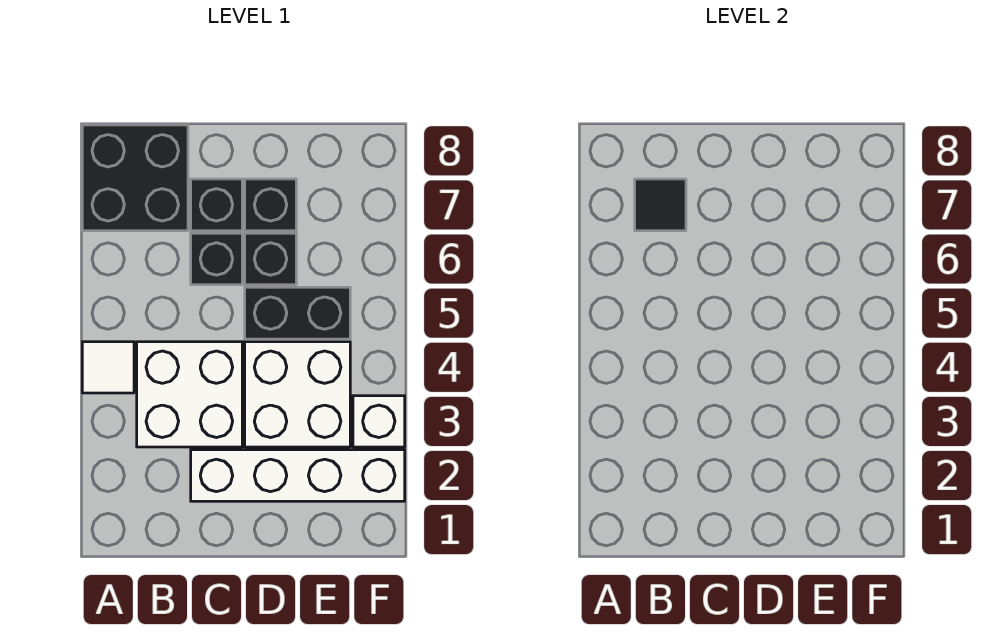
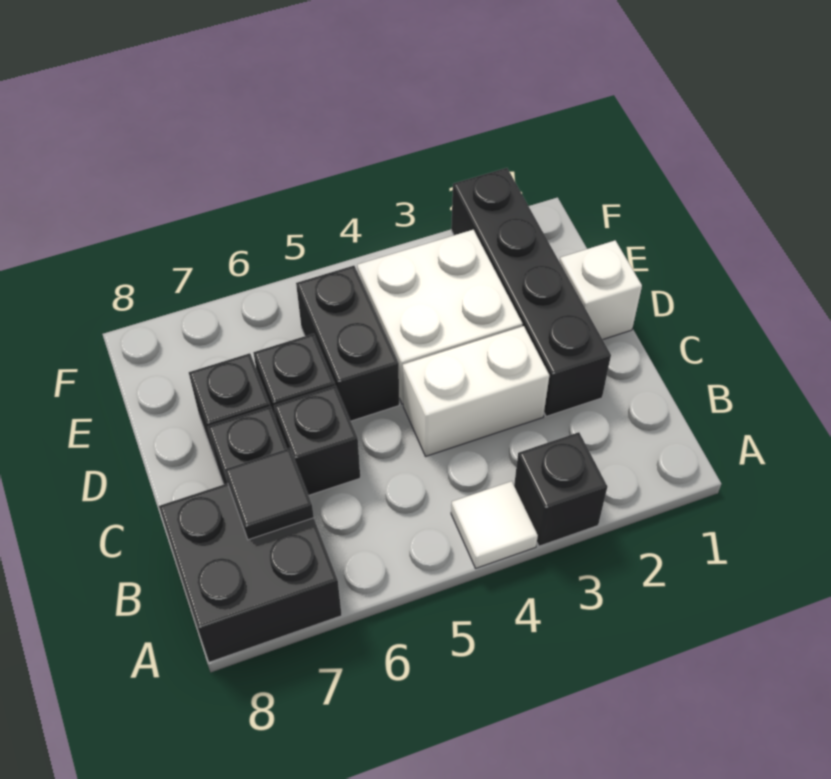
none -> black 1x1 brick [514,432,607,546]
white 2x2 brick [137,342,242,447] -> white 1x2 brick [403,326,549,456]
white 1x4 brick [191,450,405,501] -> black 1x4 brick [451,168,611,416]
white 1x1 brick [353,396,405,447] -> white 1x1 brick moved to [560,240,642,340]

